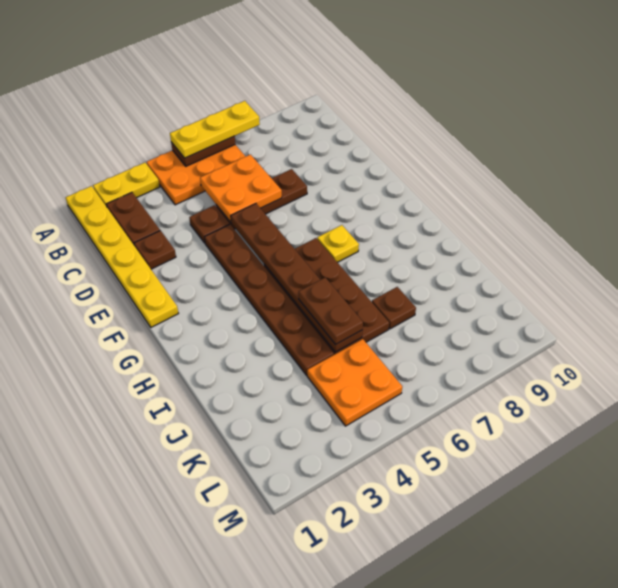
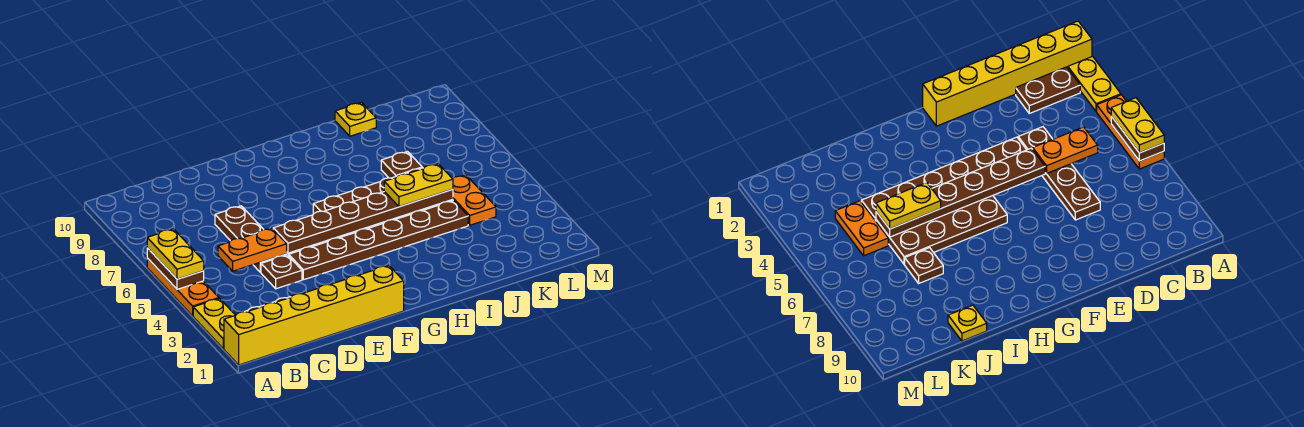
yellow 1x6 plate [66,186,178,327] -> yellow 1x6 brick [224,265,404,365]
orange 2x3 plate [147,145,246,205] -> orange 1x3 plate [147,258,219,316]
yellow 1x3 plate [170,101,260,158] -> yellow 1x2 plate [147,229,204,279]
orange 2x2 plate [200,155,282,222] -> orange 1x2 plate [218,228,287,271]
brown 1x1 plate [134,231,176,269] -> none
yellow 1x1 plate [317,225,359,262] -> yellow 1x1 plate moved to [335,102,376,136]
brown 1x2 plate [299,277,363,345] -> yellow 1x2 plate [384,164,453,207]
orange 2x2 plate [307,339,402,426] -> orange 1x2 plate [453,175,496,225]

